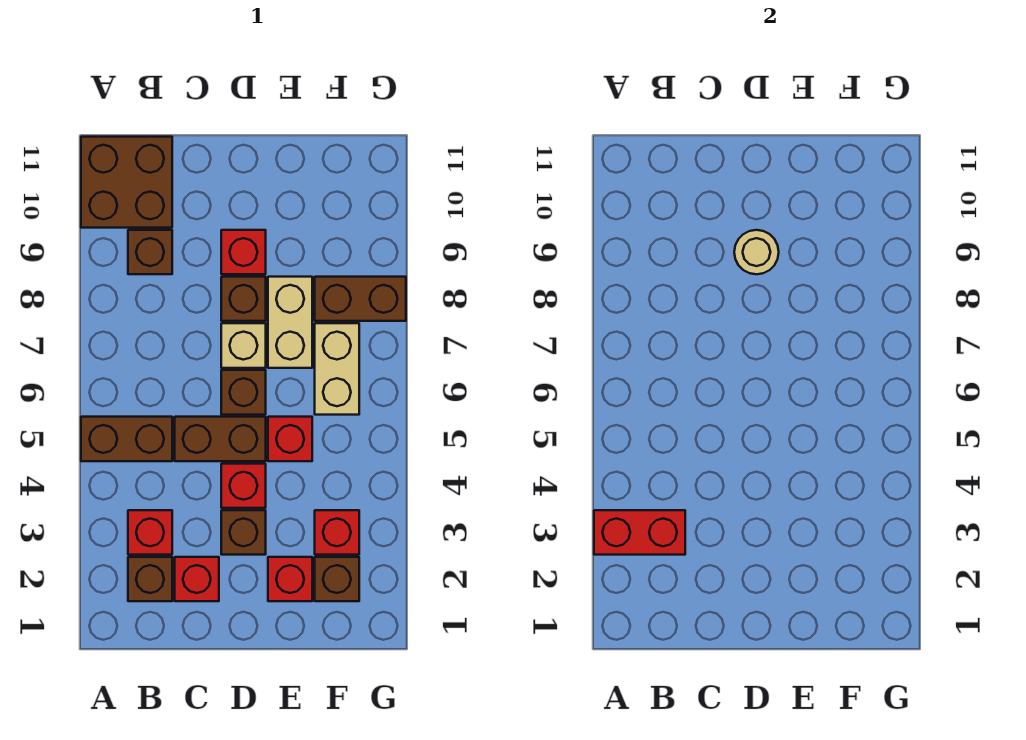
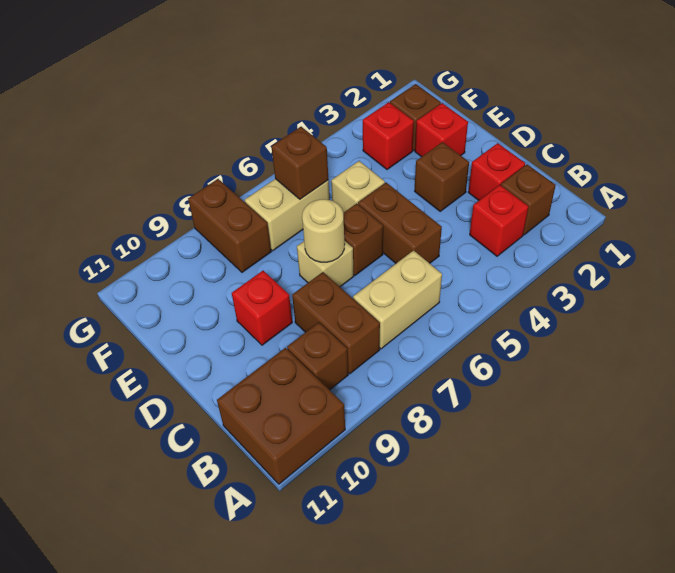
red 1x2 brick [594,510,685,555] -> none
brown 1x2 brick [81,417,172,461] -> brown 1x2 brick moved to [292,272,380,374]
red 1x1 brick [221,464,266,508] -> none
brown 1x1 brick [221,277,266,321] -> brown 1x1 brick moved to [271,127,328,199]
tan 1x1 round brick [734,230,779,274] -> tan 1x1 round brick moved to [302,199,345,262]
red 1x1 brick [268,417,312,461] -> tan 1x1 brick [331,161,385,213]
tan 1x2 brick [268,277,312,368] -> tan 1x2 brick moved to [353,250,442,349]

